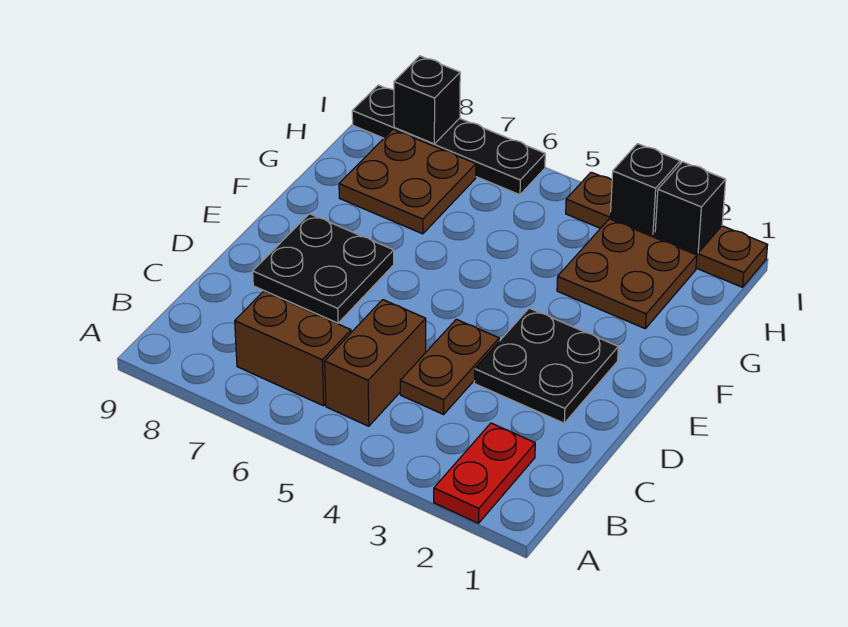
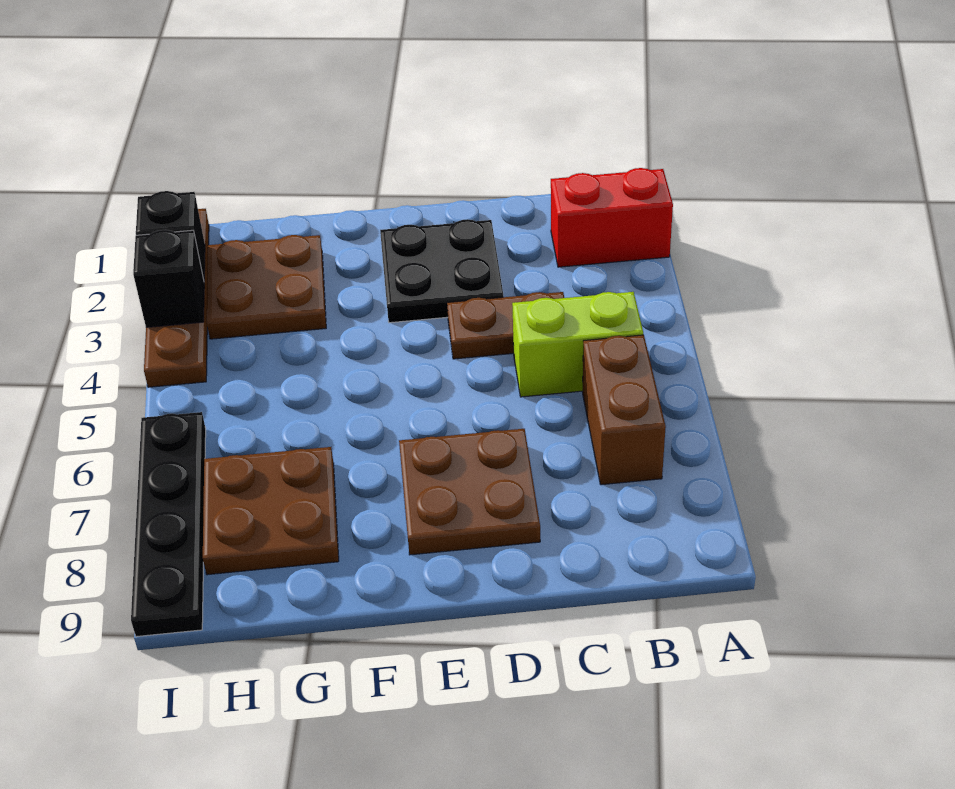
red 1x2 plate [434,423,535,523] -> red 1x2 brick [551,168,673,267]
brown 1x2 brick [325,300,426,426] -> lime 1x2 brick [512,292,643,397]
black 2x2 plate [253,214,394,323] -> brown 2x2 plate [399,429,540,555]
black 1x1 brick [394,56,460,144] -> none

